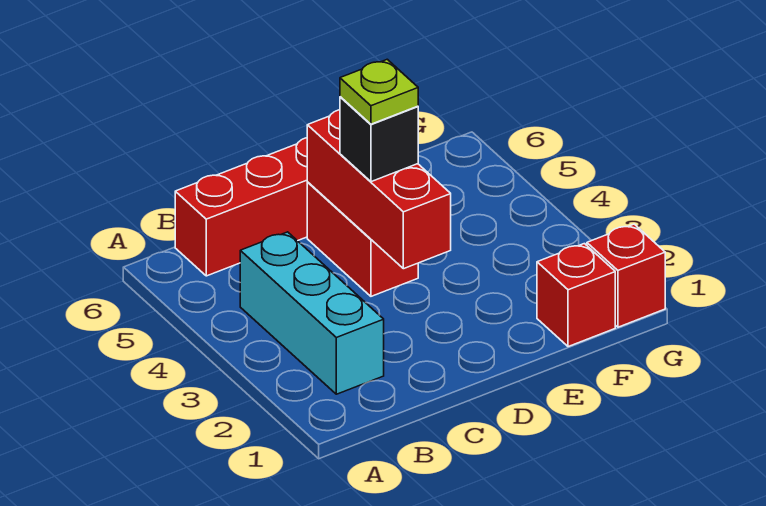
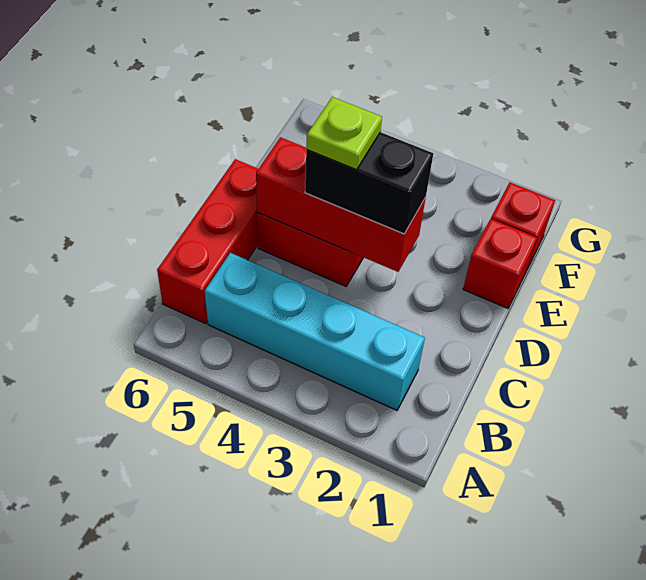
cyan 1x3 brick [240,232,384,394] -> cyan 1x4 brick [205,253,425,410]
black 1x1 brick [340,97,418,182] -> black 1x2 brick [305,132,433,234]
red 1x1 brick [587,224,665,327] -> red 1x1 brick moved to [463,219,537,308]

